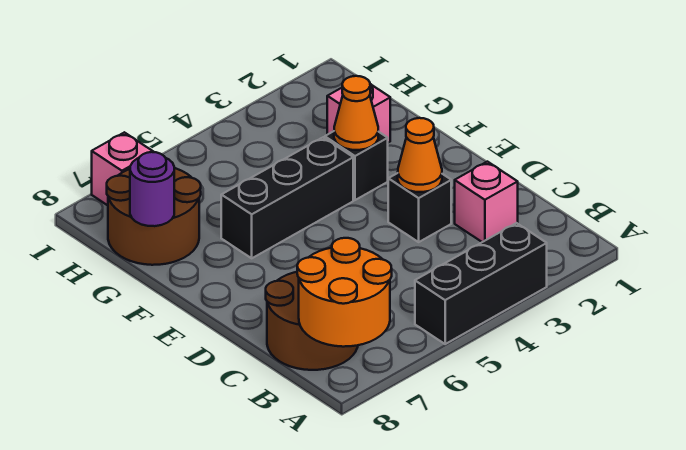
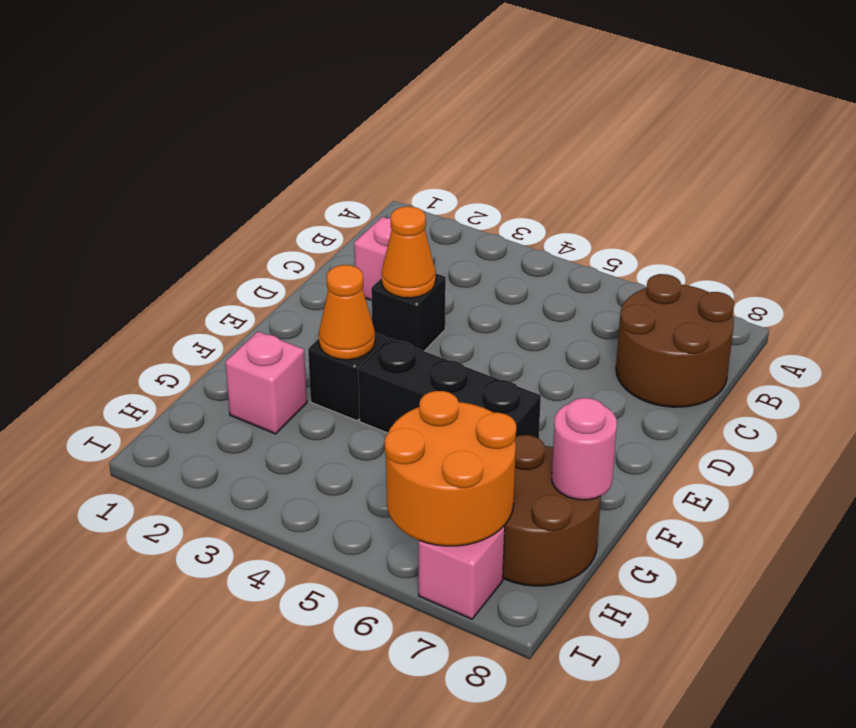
black 1x3 brick [415,223,547,344] -> none
orange 2x2 round brick [297,238,392,347] -> orange 2x2 round brick moved to [385,391,516,546]
purple 1x1 round brick [130,152,174,226] -> pink 1x1 round brick [552,398,617,500]

